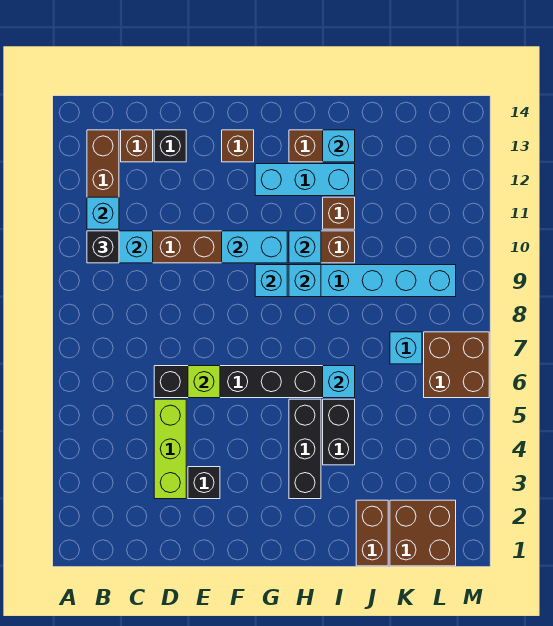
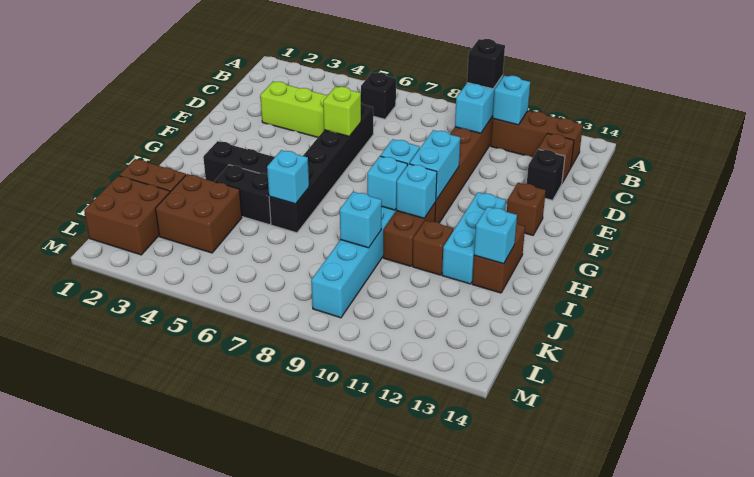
black 1x1 brick [188,467,220,499] -> black 1x1 brick moved to [361,72,396,119]
cyan 1x1 brick [390,332,422,364] -> cyan 1x1 brick moved to [340,192,382,248]
brown 2x2 brick [424,332,489,398] -> brown 2x2 brick moved to [155,174,242,253]

